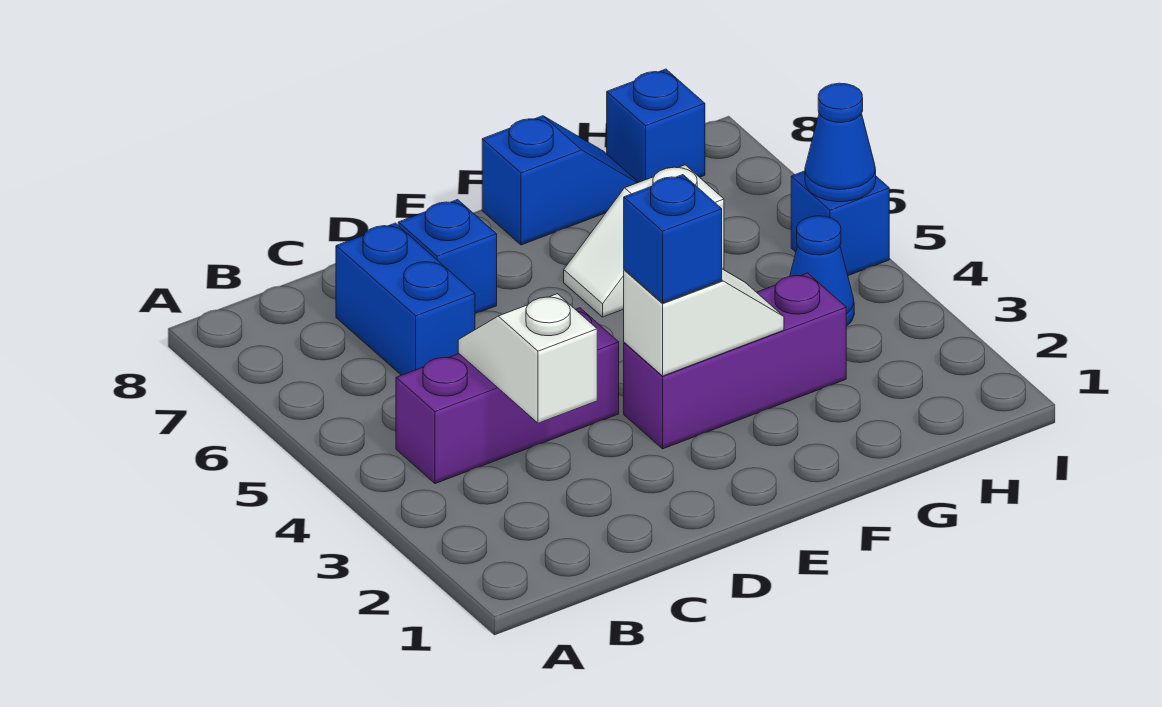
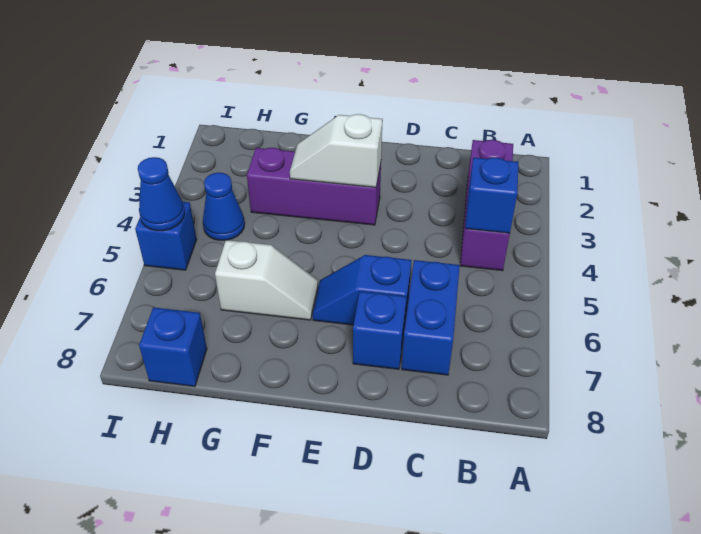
purple 1x3 brick [396,308,619,484] -> purple 1x3 brick turned to [460,140,513,271]
white 1x2 slope [458,294,597,423] -> none
blue 1x1 brick [624,175,722,303] -> blue 1x1 brick moved to [465,158,519,233]
blue 1x2 slope [482,116,638,245] -> blue 1x2 slope moved to [313,255,411,329]

